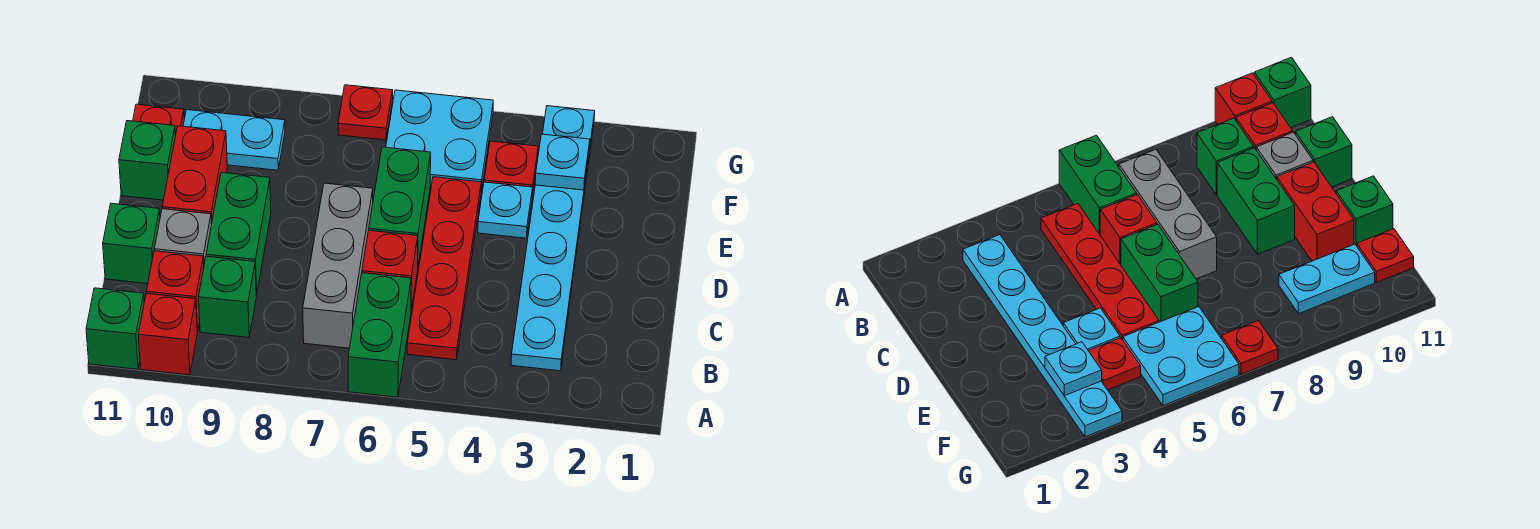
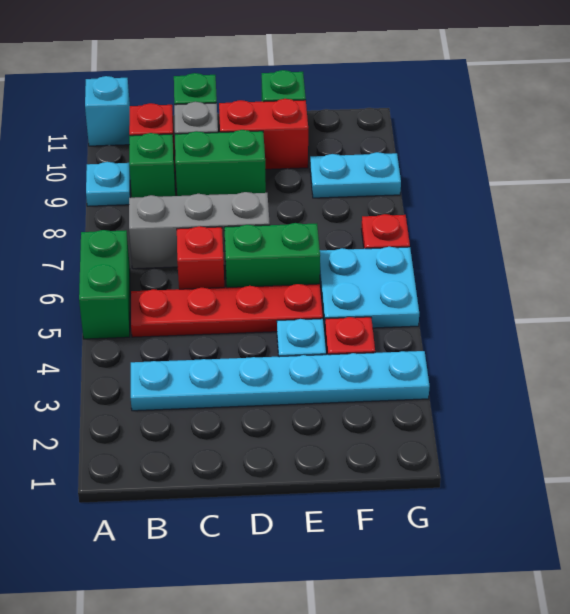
green 1x2 brick [348,273,411,397] -> green 1x2 brick turned to [79,230,130,339]
red 1x1 brick [138,293,197,375] -> none
green 1x1 brick [86,288,144,369] -> cyan 1x1 brick [85,76,130,146]
cyan 1x1 plate [535,134,590,190] -> cyan 1x1 plate moved to [86,162,130,206]
cyan 1x2 plate [183,110,285,170] -> cyan 1x2 plate turned to [310,152,401,198]
red 1x1 plate [133,104,184,135] -> none

